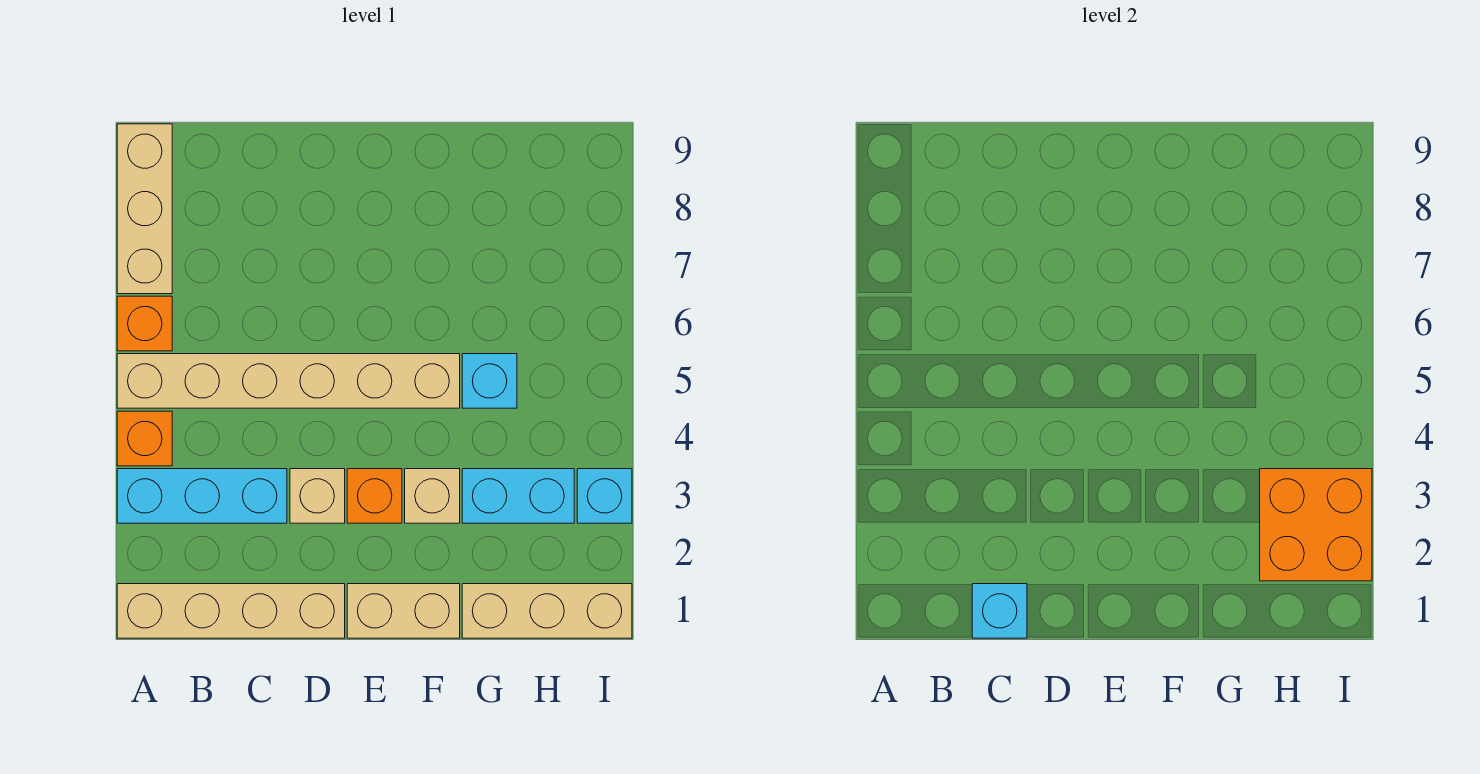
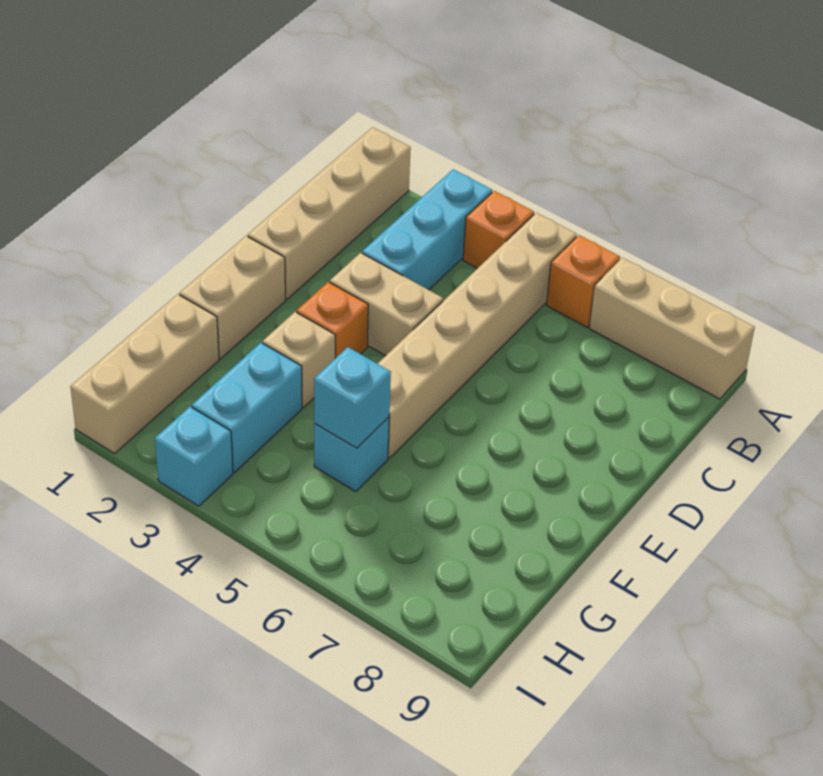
cyan 1x1 brick [972,584,1027,638] -> cyan 1x1 brick moved to [314,347,391,448]
tan 1x1 brick [290,469,345,523] -> tan 1x2 brick [330,253,443,356]
orange 2x2 brick [1260,469,1372,581] -> none

